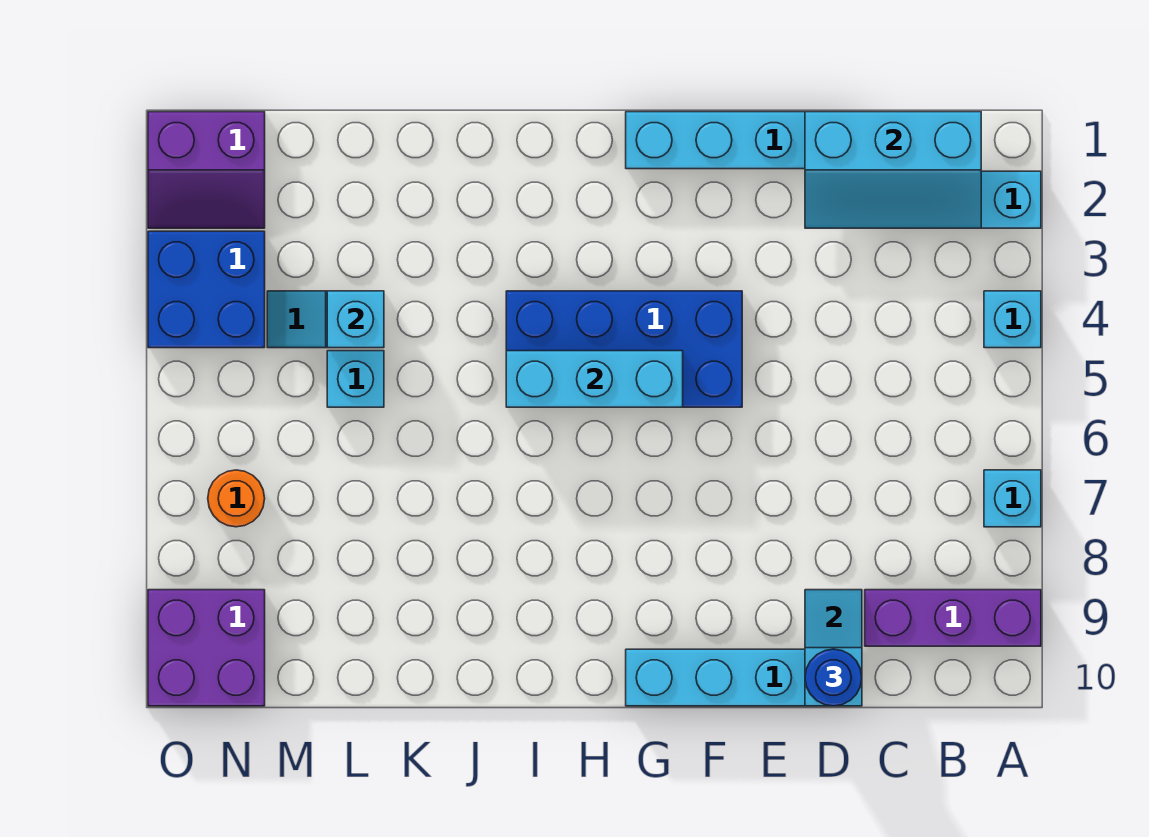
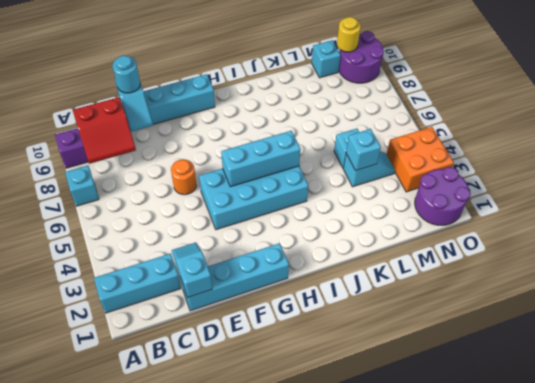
cyan 1x1 brick [984,291,1041,348] -> cyan 1x1 brick moved to [312,40,341,78]
cyan 2x3 slope [805,112,981,228] -> cyan 1x2 slope [172,242,212,298]
none -> red 2x2 slope [73,97,136,164]
blue 1x1 round brick [805,649,862,706] -> cyan 1x1 round brick [113,56,140,93]
blue 2x4 brick [506,291,742,407] -> cyan 2x4 brick [199,166,308,230]
purple 2x2 slope [148,112,265,228] -> purple 2x2 round brick [415,167,471,226]
blue 2x2 brick [148,231,265,348] -> orange 2x2 brick [386,127,454,192]
orange 1x1 round brick [208,470,265,527] -> orange 1x1 round brick moved to [171,159,196,195]
purple 2x2 brick [148,590,265,706] -> purple 2x2 round brick [339,31,384,83]
none -> yellow 1x1 round brick [337,17,361,52]

